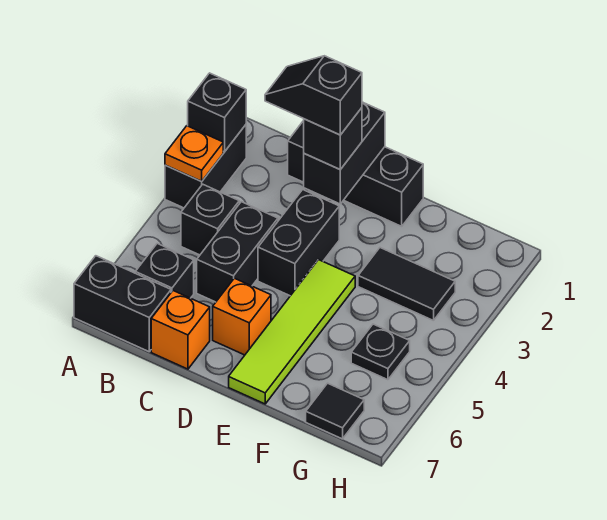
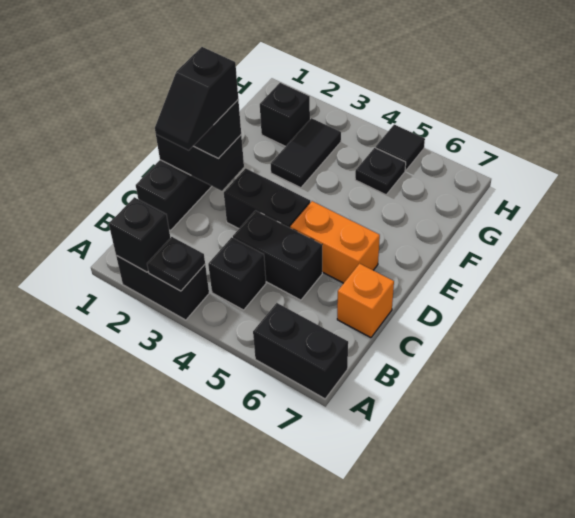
orange 1x1 plate [165,126,223,181] -> black 1x1 plate [147,237,205,291]
black 1x2 brick [74,256,171,352] -> black 1x2 brick turned to [253,303,348,399]
black 1x1 brick [135,244,194,298] -> black 1x1 brick moved to [260,83,310,147]
orange 1x1 brick [213,278,271,355] -> orange 1x2 brick [290,201,380,283]
lime 1x4 tile [229,260,355,404] -> none
black 1x1 tile [306,383,364,439] -> black 1x1 tile moved to [376,125,425,171]

